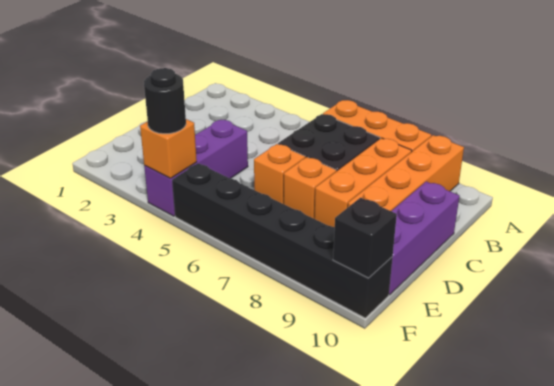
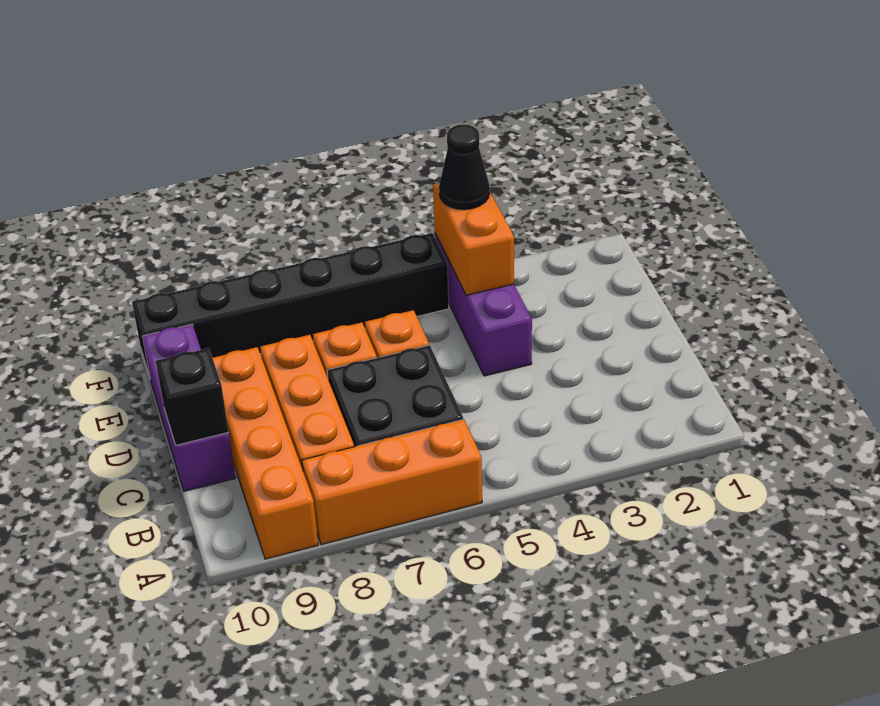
orange 1x1 brick [140,119,197,178] -> orange 1x2 brick [433,183,514,295]
black 1x1 round brick [144,68,186,134] -> black 1x1 cone [439,125,490,210]
black 1x1 brick [333,198,397,278] -> black 1x1 brick moved to [156,348,229,445]

